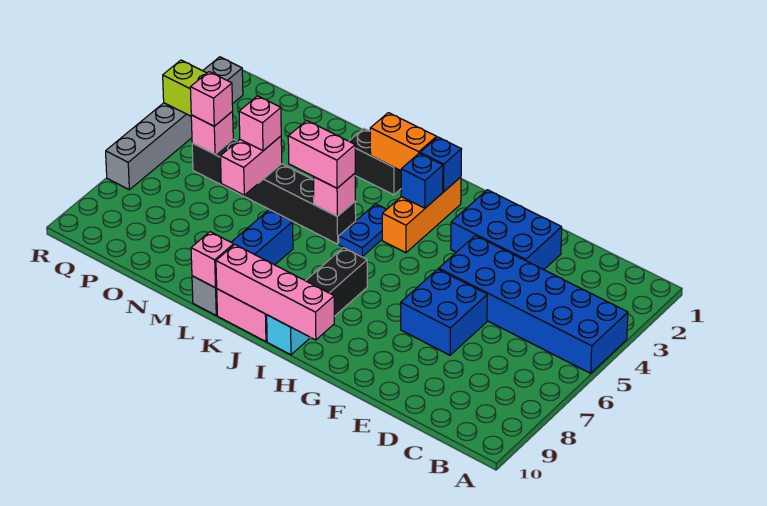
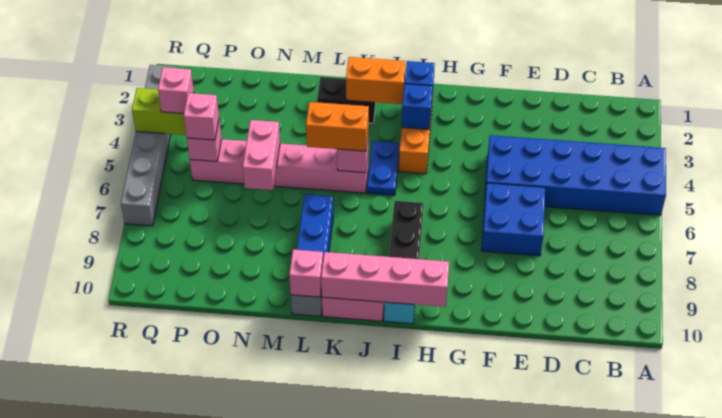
blue 2x3 brick [451,190,562,270] -> none
black 1x6 brick [192,139,356,244] -> pink 1x6 brick [190,139,368,193]
pink 1x2 brick [288,121,355,188] -> orange 1x2 brick [306,102,369,151]
pink 1x1 brick [239,96,281,151] -> pink 1x1 brick moved to [158,67,194,114]

